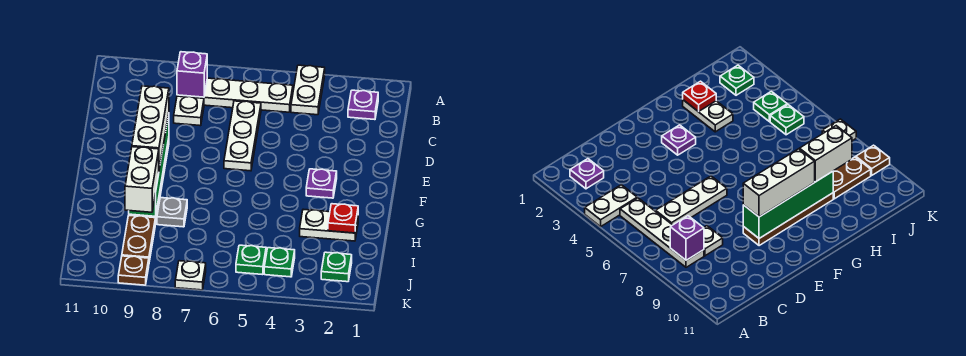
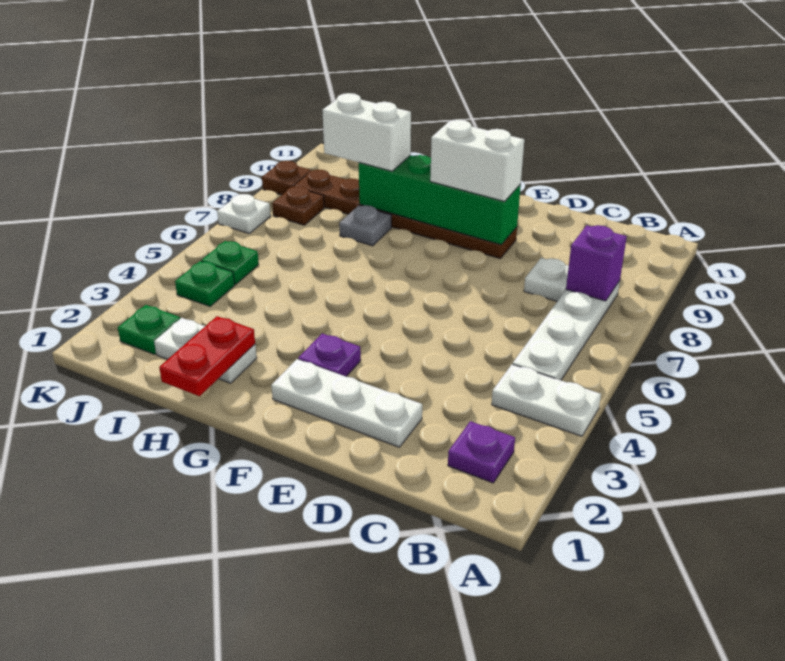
white 1x3 plate [224,101,261,171] -> white 1x3 plate moved to [271,359,422,447]
white 1x3 brick [132,86,169,169] -> white 1x2 brick [430,119,524,201]
white 1x2 plate [300,209,358,241] -> white 1x2 plate turned to [154,318,257,383]
red 1x1 plate [328,204,358,233] -> red 1x2 plate [159,316,255,396]
none -> brown 1x1 plate [272,186,324,225]

